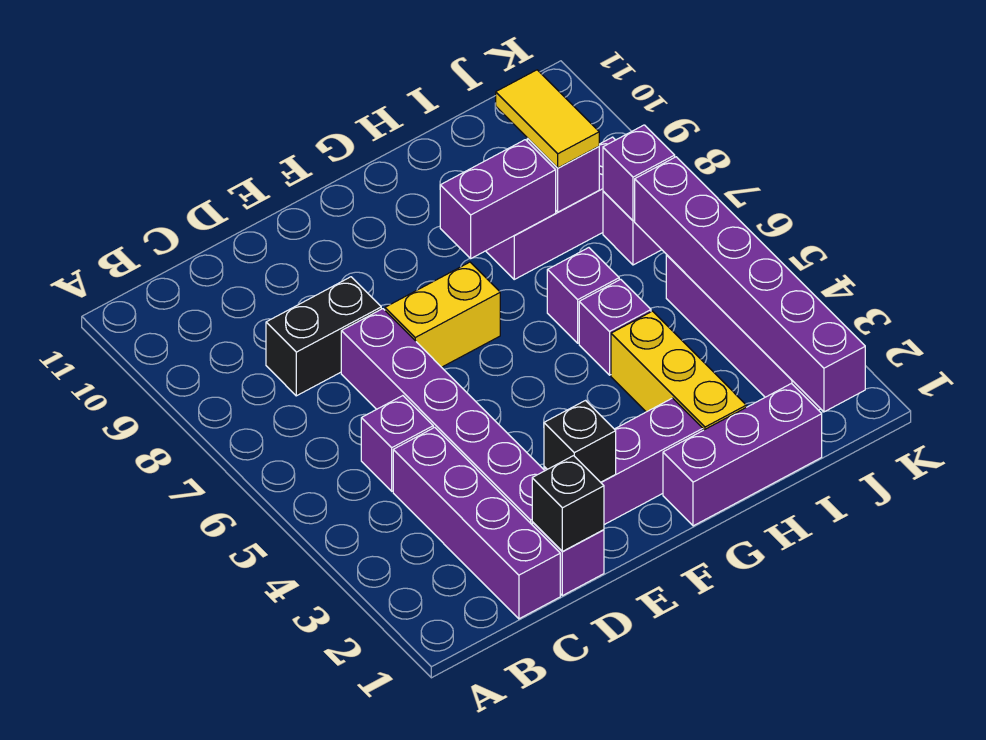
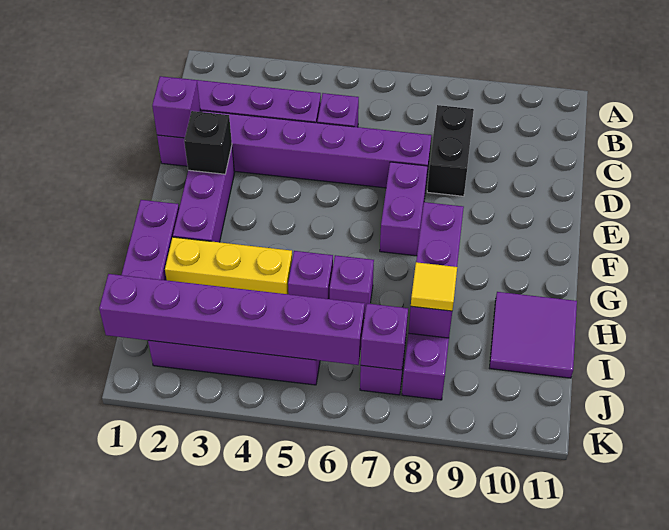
black 1x1 brick [532,456,604,551] -> purple 1x1 brick [152,76,200,138]
yellow 1x2 brick [385,262,500,367] -> purple 1x2 brick [380,162,428,256]
none -> purple 2x2 tile [490,292,577,378]
yellow 1x2 tile [496,70,599,168] -> yellow 1x1 tile [411,262,457,311]

